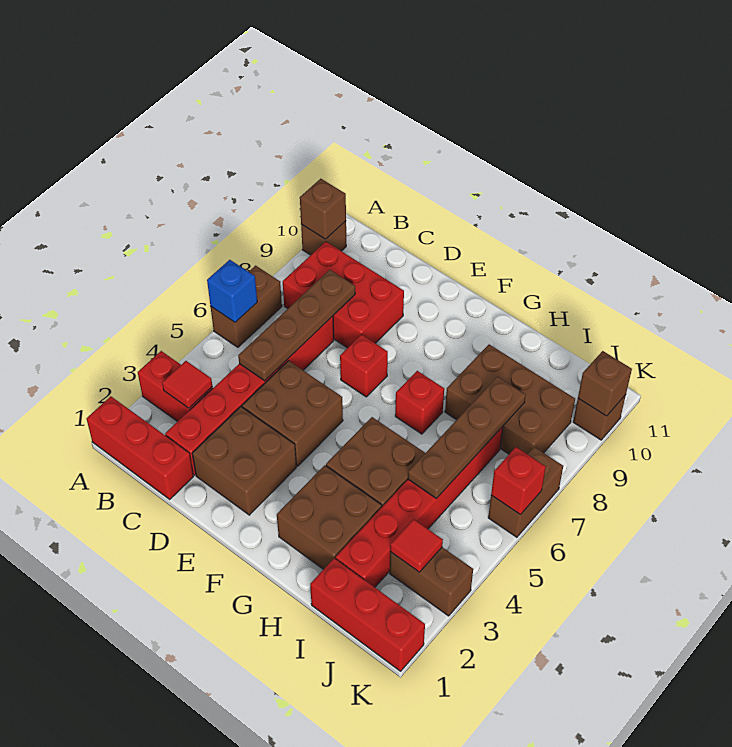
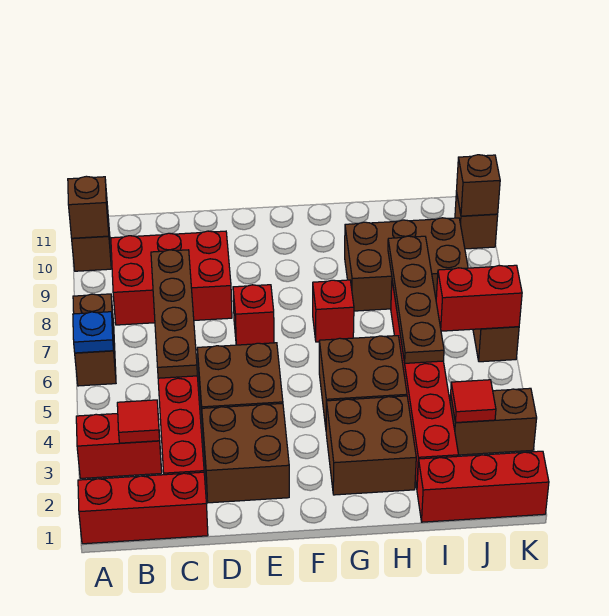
blue 1x1 brick [207,260,257,322] -> blue 1x1 plate [73,312,114,353]
red 1x1 brick [491,447,546,515] -> red 1x2 brick [436,265,522,331]

